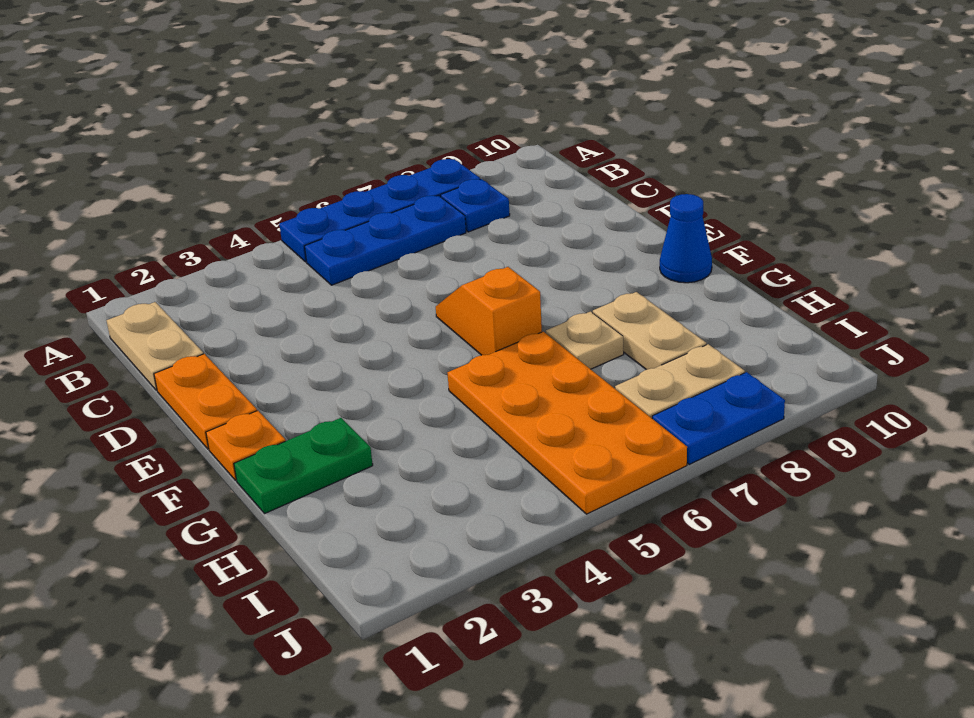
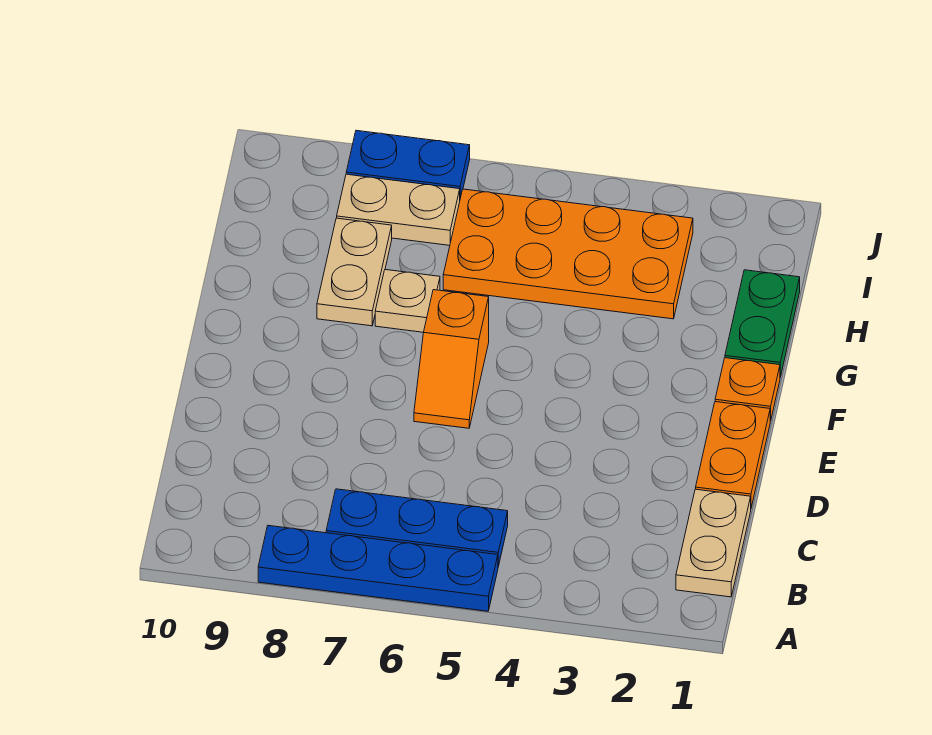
blue 1x1 plate [441,179,510,232] -> none
blue 1x1 cone [660,194,712,283] -> none
green 1x2 plate [234,418,373,513] -> green 1x2 plate turned to [725,270,800,377]
orange 2x4 plate [448,332,687,514] -> orange 2x4 plate turned to [443,189,693,319]

